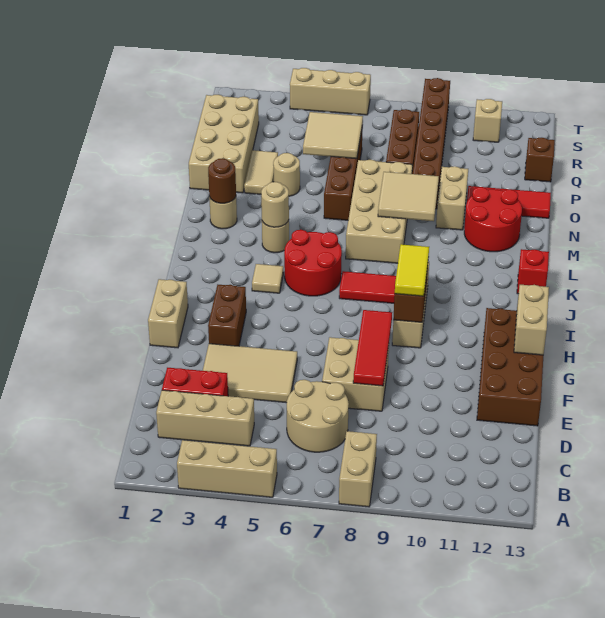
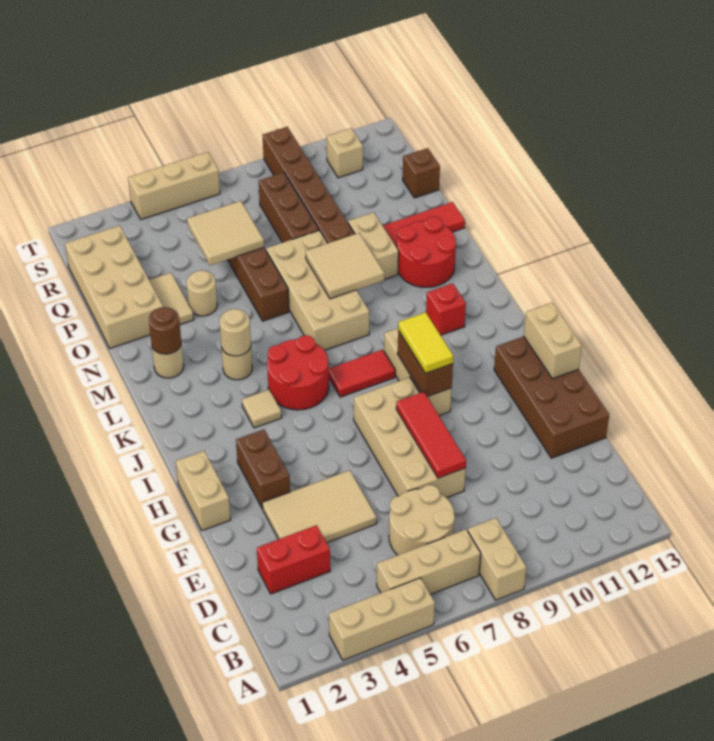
tan 1x3 brick [156,390,254,446] -> tan 1x3 brick moved to [377,529,481,594]
tan 2x2 brick [322,337,389,411] -> tan 2x4 brick [354,377,466,498]
red 1x1 brick [517,249,549,294] -> red 1x1 brick moved to [426,283,466,335]

